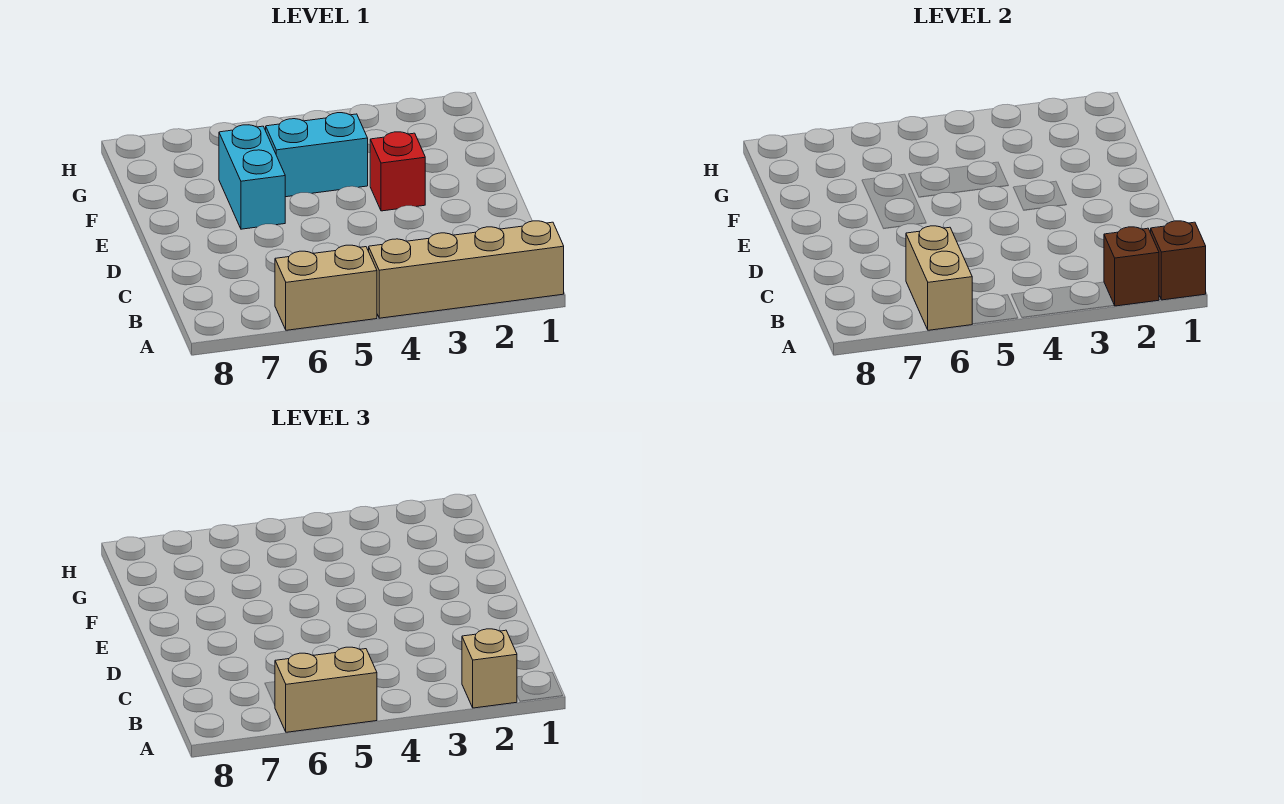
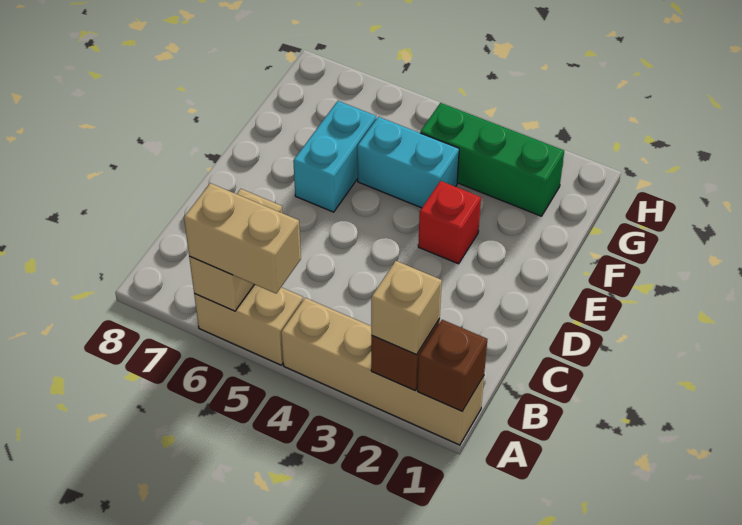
none -> green 1x3 brick [420,103,564,216]

